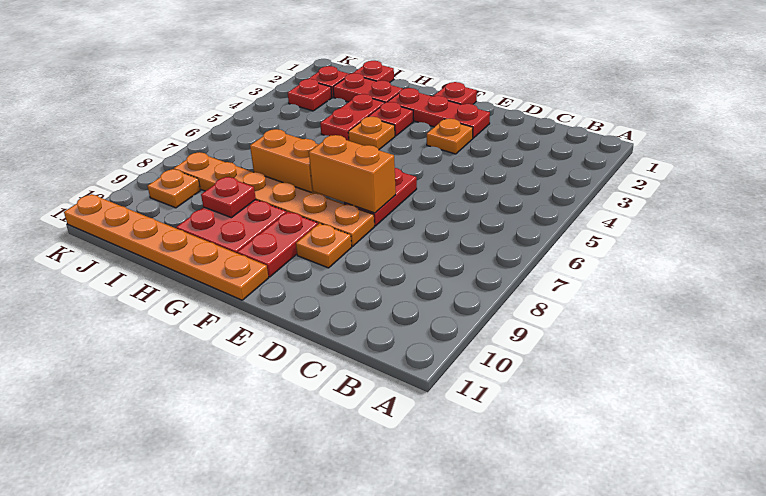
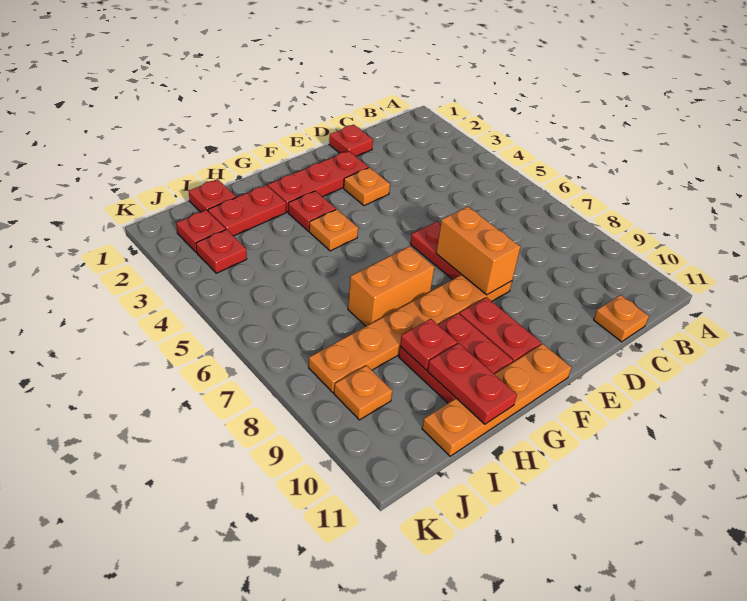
orange 1x2 brick [309,135,396,213] -> orange 1x2 brick turned to [436,207,520,295]
orange 1x1 plate [296,223,352,268] -> orange 1x1 plate moved to [594,295,649,342]
red 1x1 plate [434,82,477,105] -> red 1x1 plate moved to [329,125,373,156]
orange 1x6 plate [64,194,268,300] -> orange 1x4 plate [422,344,571,456]
red 1x2 plate [320,94,385,141] -> red 1x2 plate moved to [428,343,517,424]

